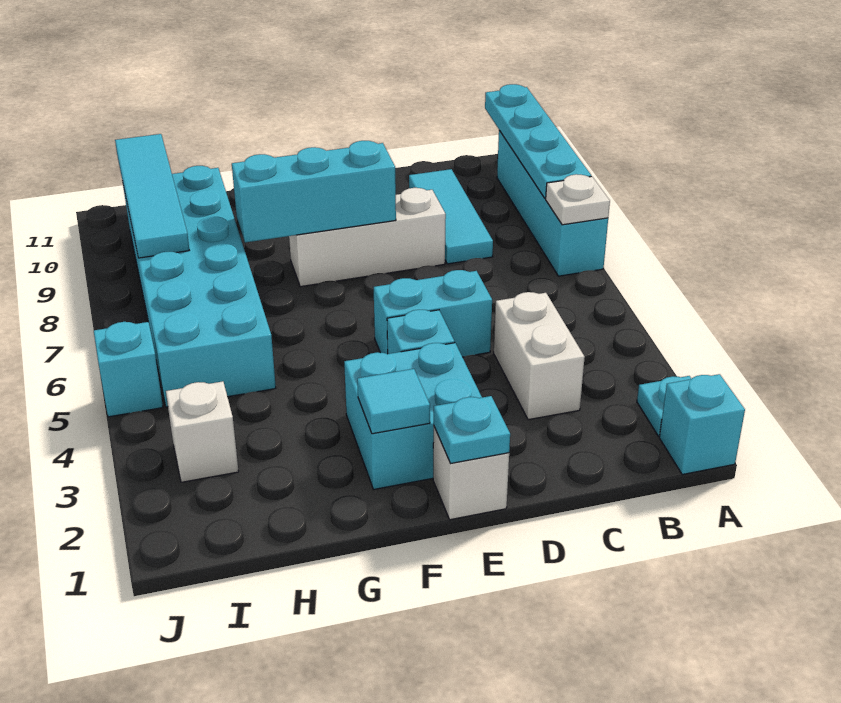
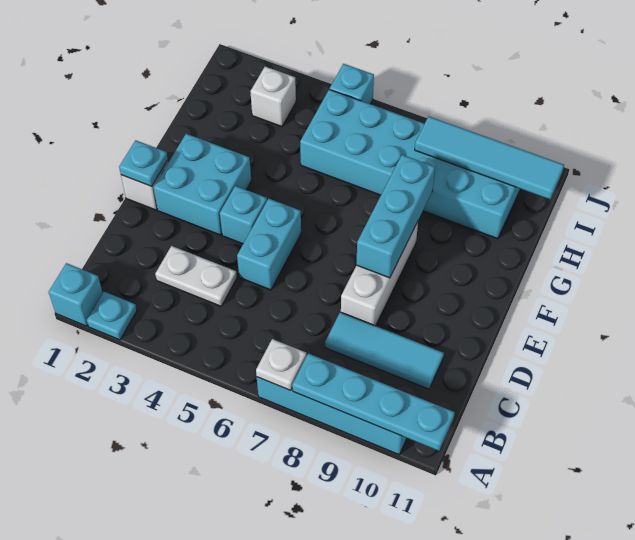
white 1x2 brick [494,292,585,420] -> white 1x2 plate [155,246,237,306]
cyan 1x1 tile [357,369,430,434] -> none

